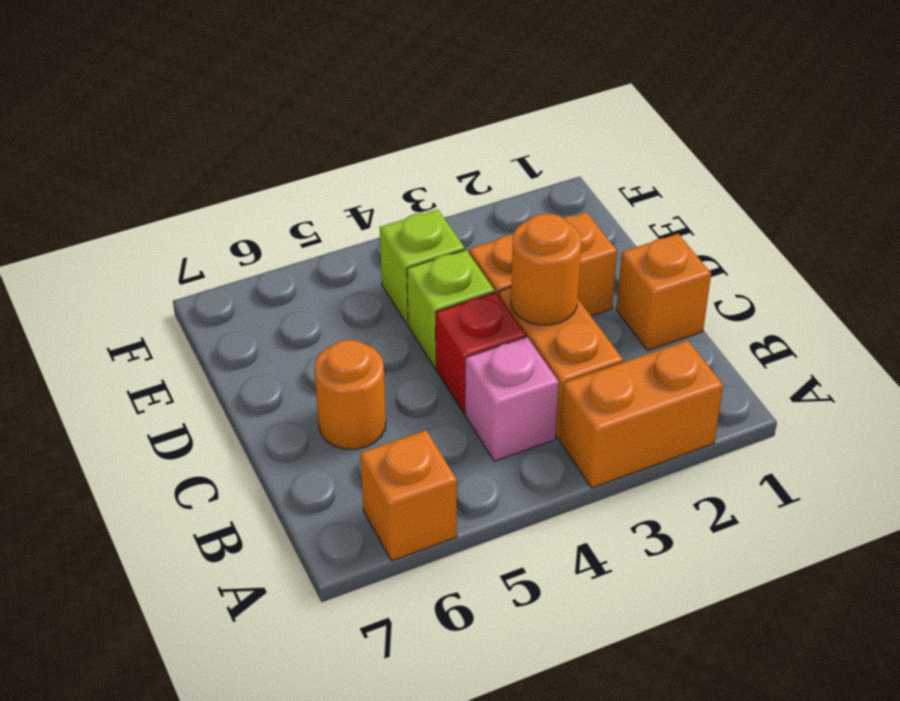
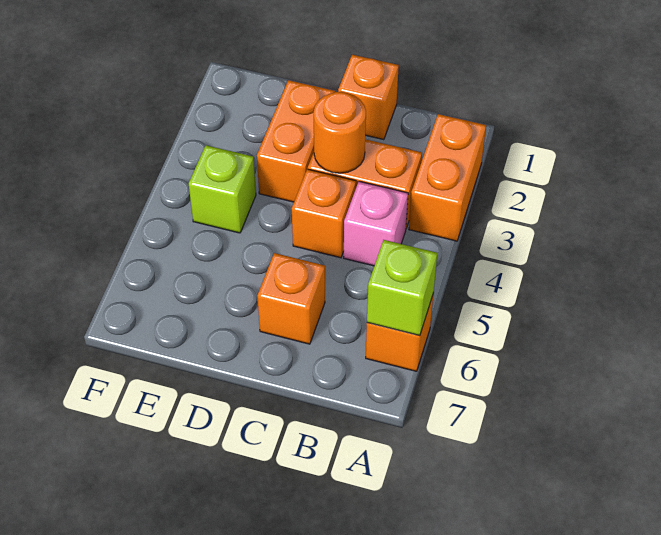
red 1x1 brick [436,292,526,413] -> orange 1x1 brick [292,169,356,258]
orange 1x1 round brick [314,340,386,449] -> orange 1x1 brick [257,253,325,344]
lime 1x1 brick [407,250,495,368] -> lime 1x1 brick moved to [367,240,437,336]

